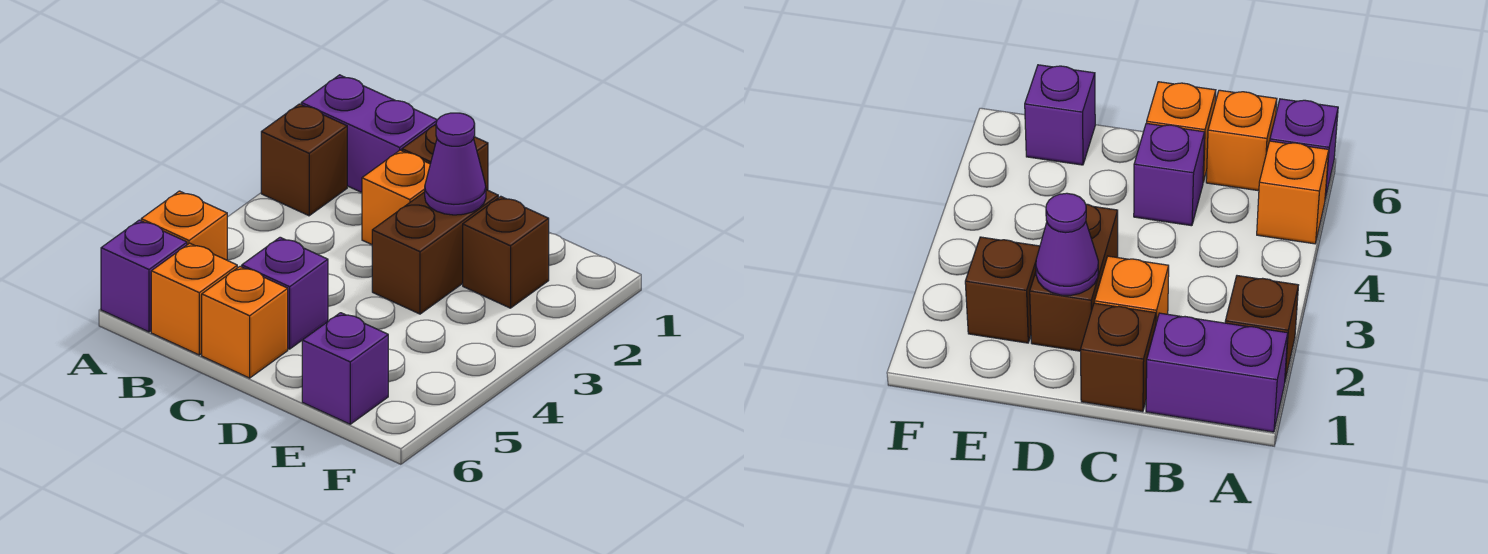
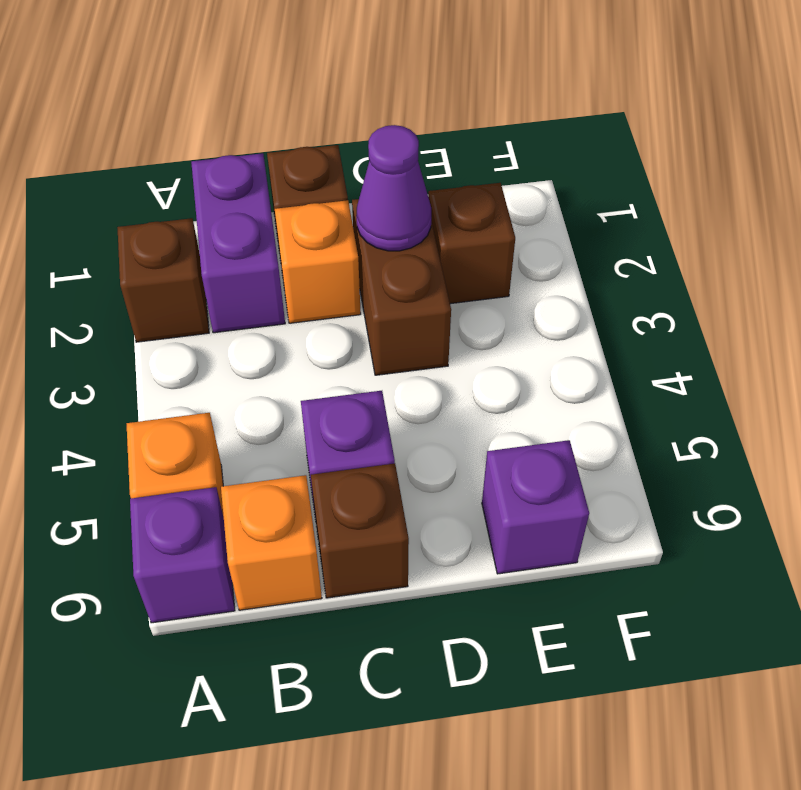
purple 1x2 brick [301,75,437,192] -> purple 1x2 brick turned to [191,153,285,333]
orange 1x1 brick [202,267,288,378] -> brown 1x1 brick [311,463,409,598]

